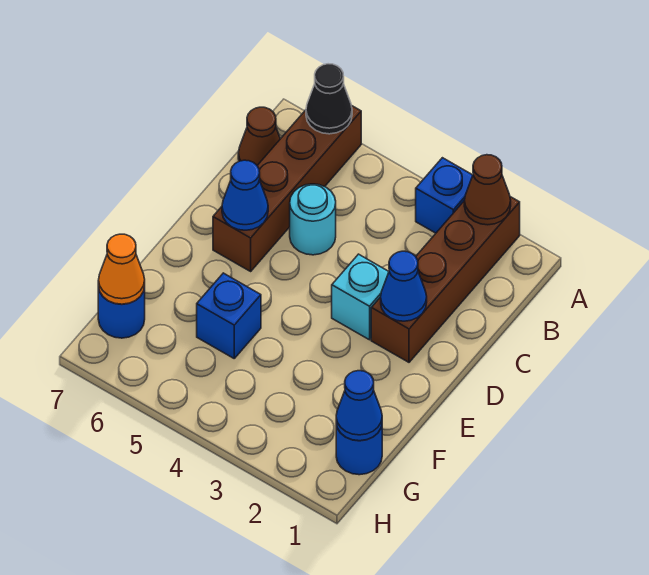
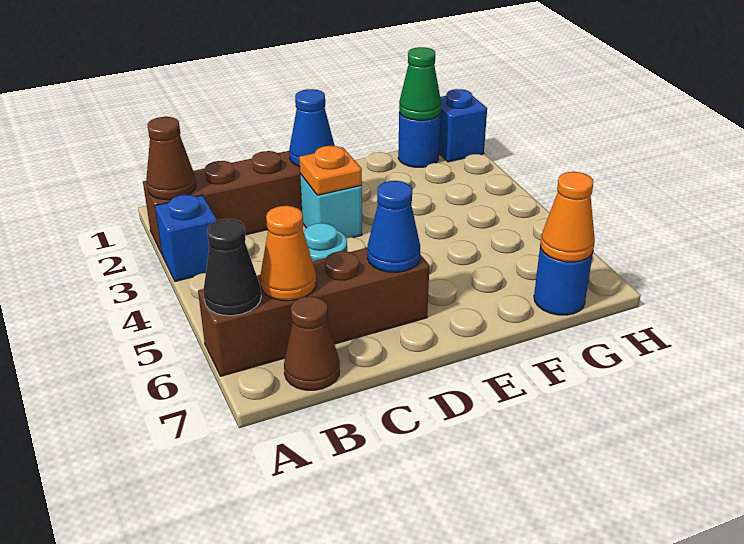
none -> orange 1x1 cone [260,206,316,301]
none -> orange 1x1 plate [299,146,362,195]
blue 1x1 brick [197,273,261,358] -> blue 1x1 brick moved to [439,89,487,162]
blue 1x1 cone [336,371,382,441] -> green 1x1 cone [399,47,441,120]

